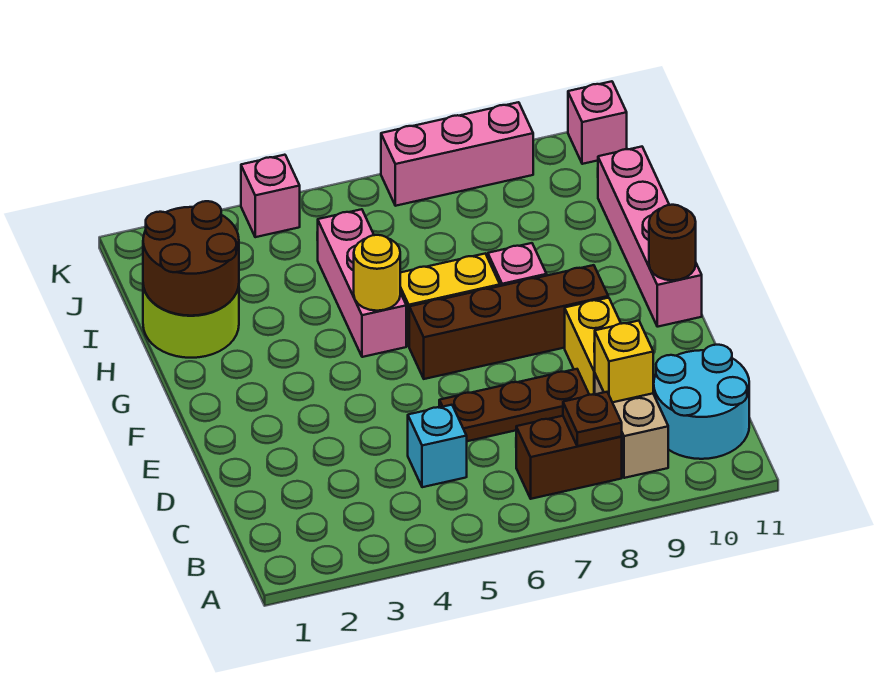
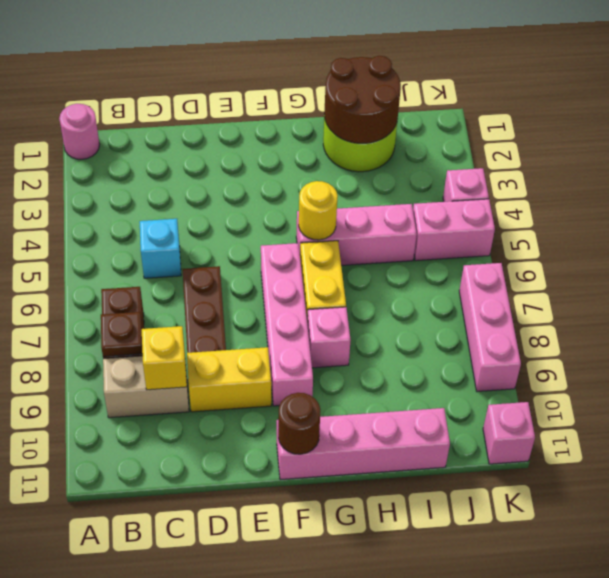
none -> pink 1x1 round brick [59,104,100,159]
cyan 2x2 round brick [654,345,749,459] -> none
brown 1x4 brick [409,265,608,379] -> pink 1x4 brick [261,243,313,406]
none -> pink 1x2 brick [413,199,495,261]

